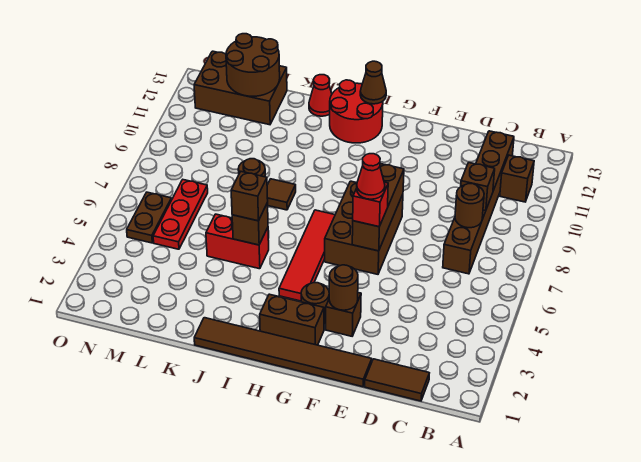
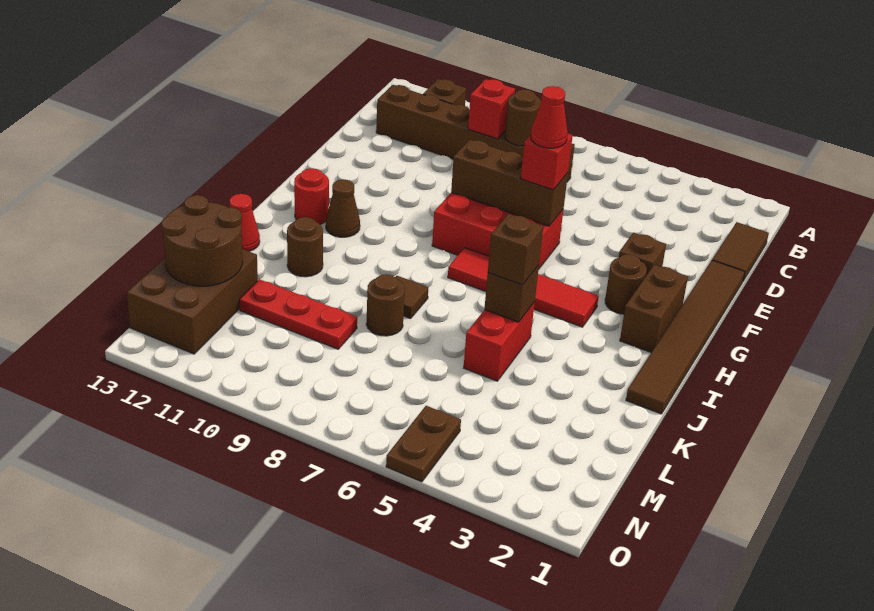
brown 1x1 brick [461,163,495,211] -> red 1x1 brick [468,79,515,139]
brown 1x1 round brick [329,265,358,310] -> brown 1x1 round brick moved to [287,217,323,277]
brown 2x3 brick [325,181,403,274] -> red 2x3 brick [432,192,564,270]
red 2x2 round brick [330,80,383,143] -> red 1x1 round brick [294,168,329,224]
brown 1x1 cone [360,61,386,104] -> brown 1x1 cone moved to [326,179,360,237]
red 1x3 plate [153,180,208,249] -> red 1x3 plate moved to [239,279,357,349]
brown 1x2 plate [127,192,172,243] -> brown 1x2 plate turned to [386,406,461,482]

